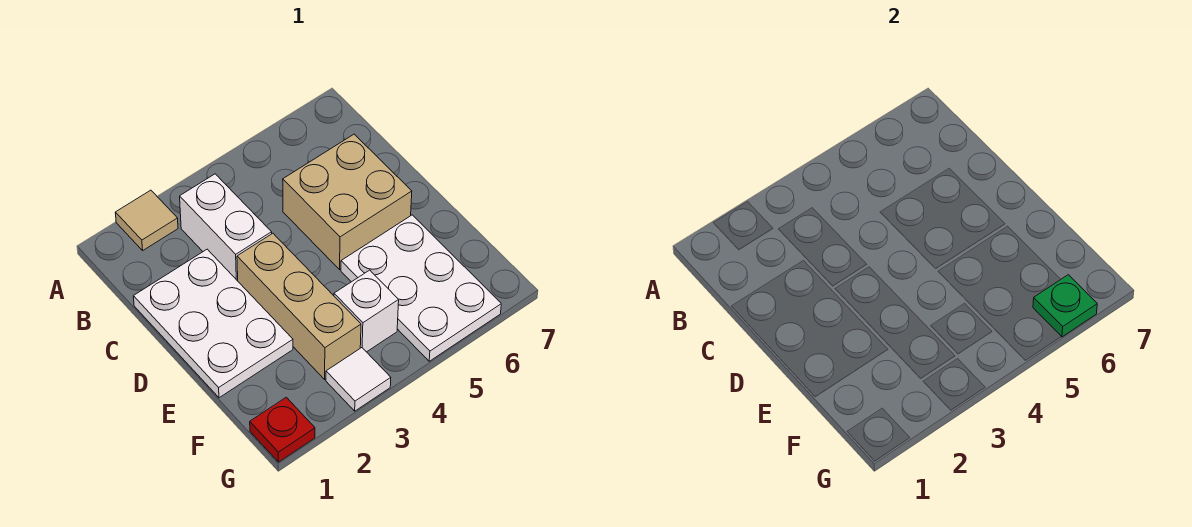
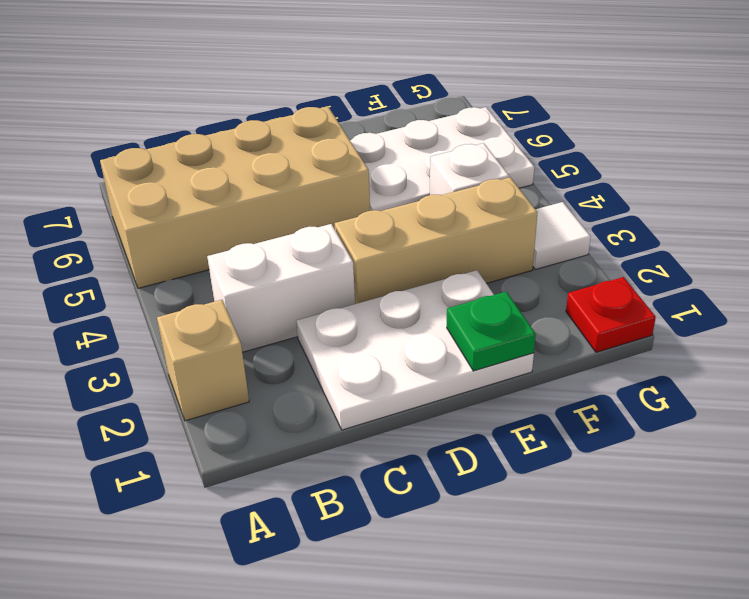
tan 1x1 tile [115,190,178,250] -> tan 1x1 brick [157,300,249,421]
tan 2x2 brick [283,134,412,269] -> tan 2x4 brick [100,107,370,288]
green 1x1 plate [1033,275,1097,337] -> green 1x1 plate moved to [447,292,536,371]

